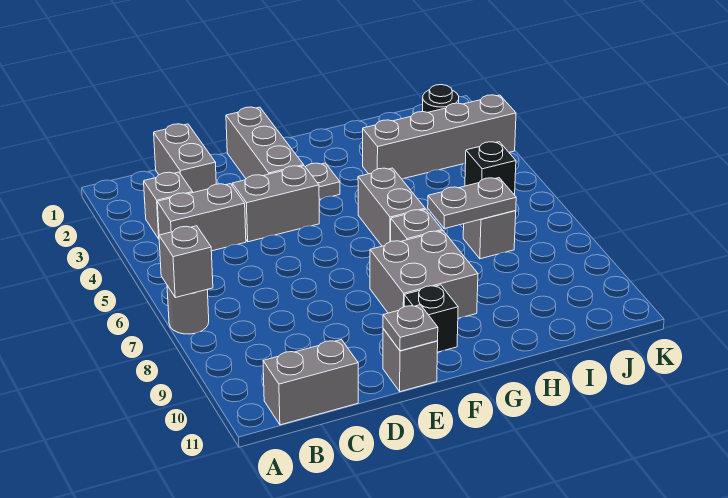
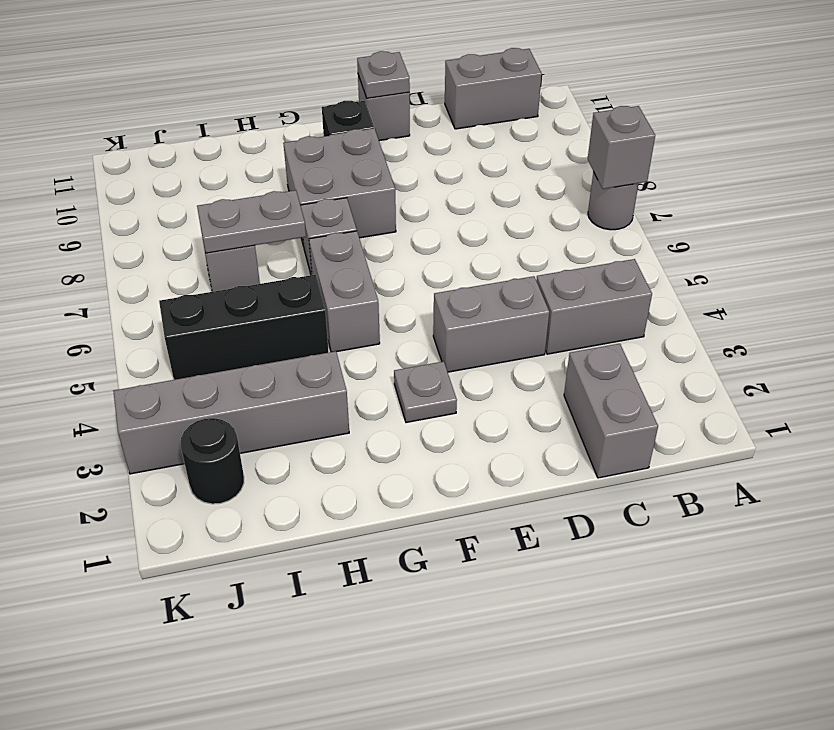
grey 1x1 brick [144,172,193,239] -> none
grey 1x3 brick [226,107,304,179] -> none
black 1x1 brick [465,142,516,195] -> black 1x3 brick [159,275,329,380]

